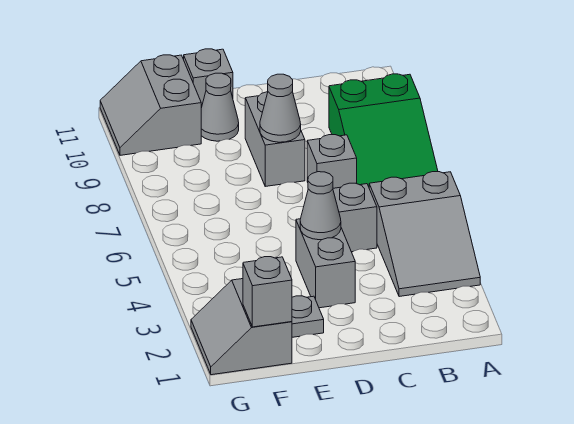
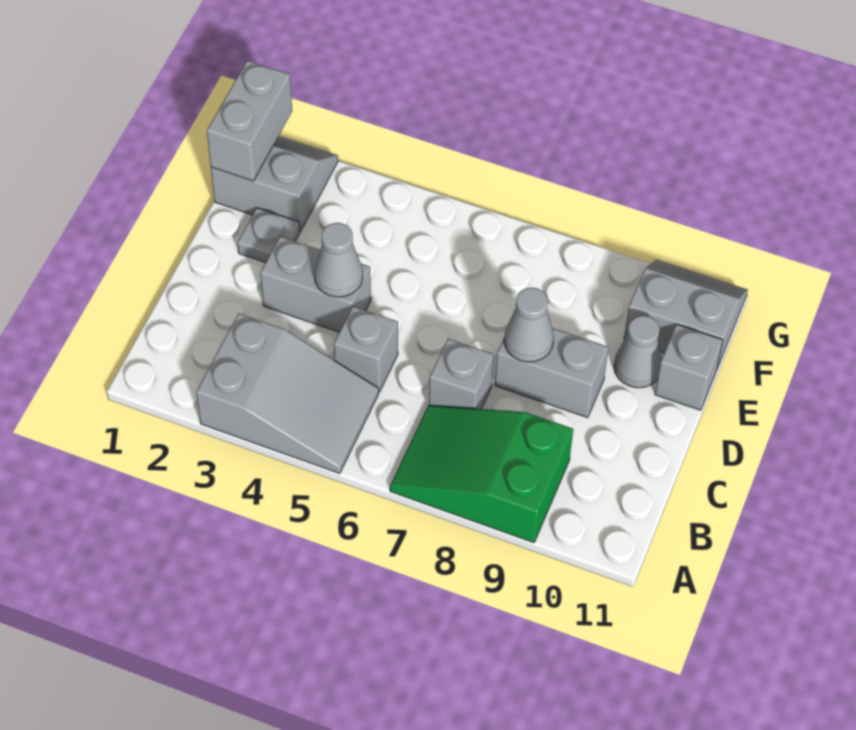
grey 2x3 slope [369,172,480,297] -> grey 2x3 slope turned to [196,313,379,473]
grey 1x1 brick [243,257,292,327] -> grey 1x2 brick [207,61,292,181]

